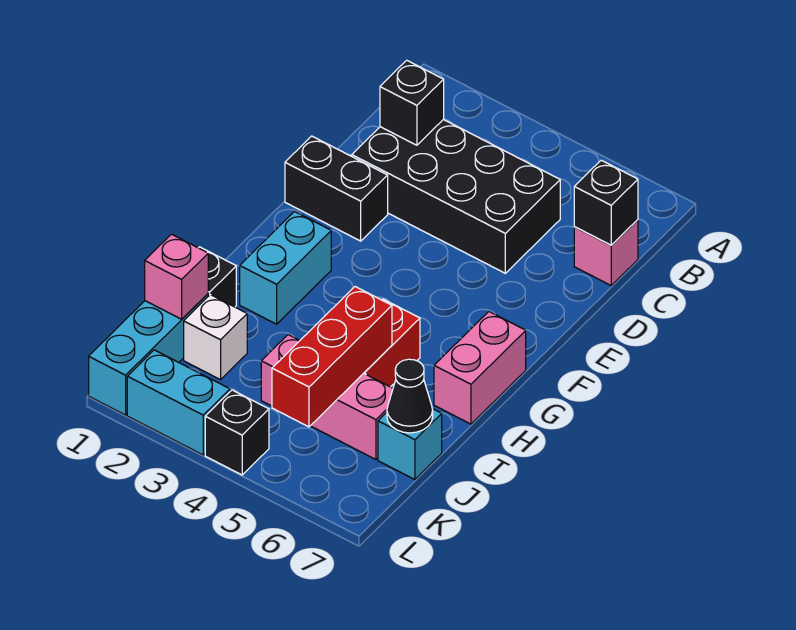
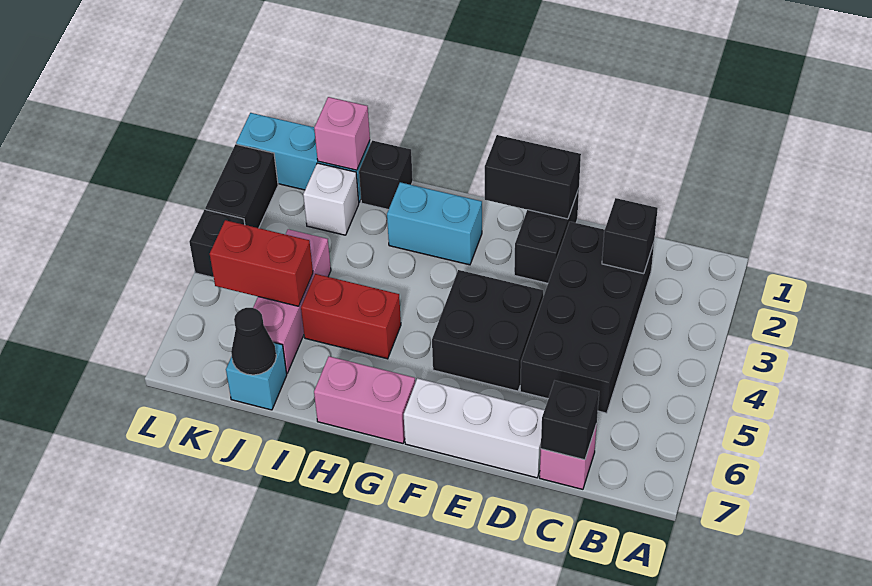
none -> white 1x3 brick [404,378,544,478]
none -> black 1x2 brick [485,135,581,219]
none -> black 2x2 brick [432,270,543,391]
red 1x3 brick [272,287,392,427] -> red 1x2 brick [210,220,313,306]
cyan 1x2 brick [127,350,230,455] -> black 1x2 brick [205,144,278,228]

